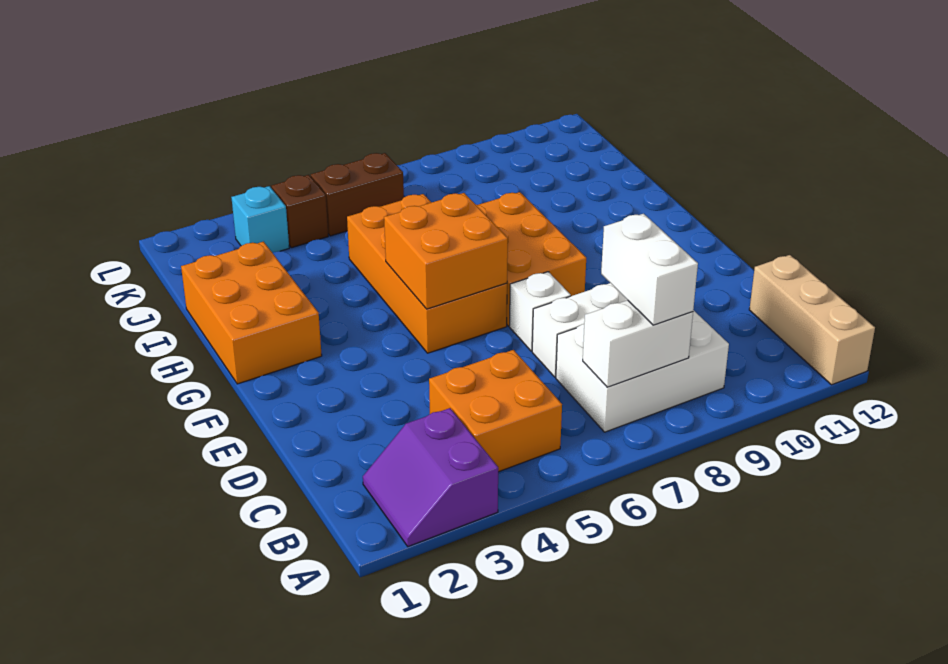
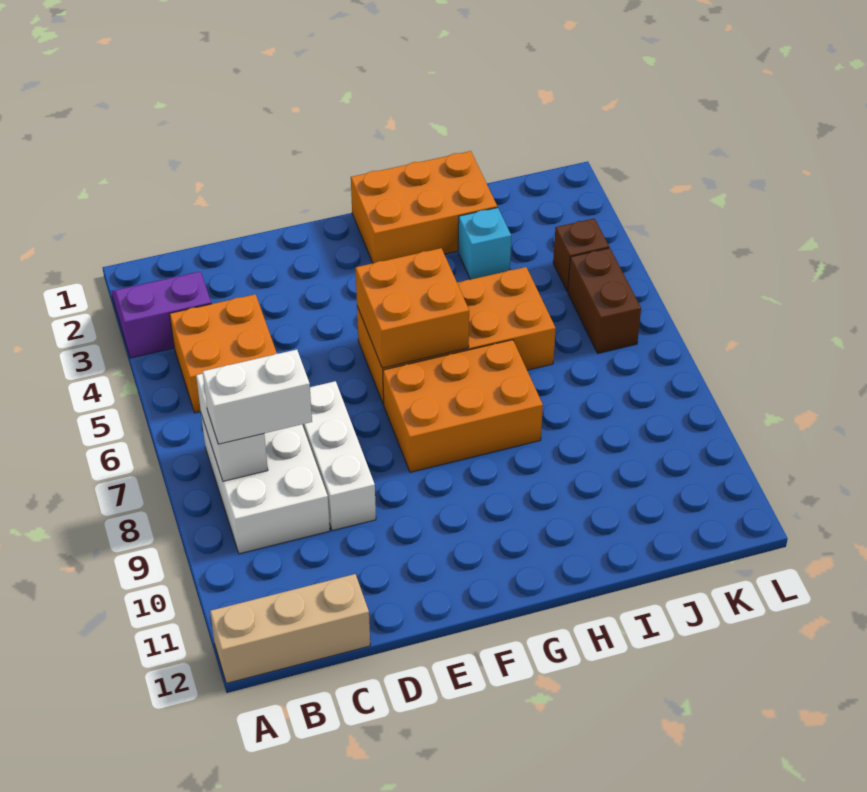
white 1x1 brick [509,272,571,351] -> none
cyan 1x1 brick [231,186,289,253] -> cyan 1x1 brick moved to [458,207,511,280]

